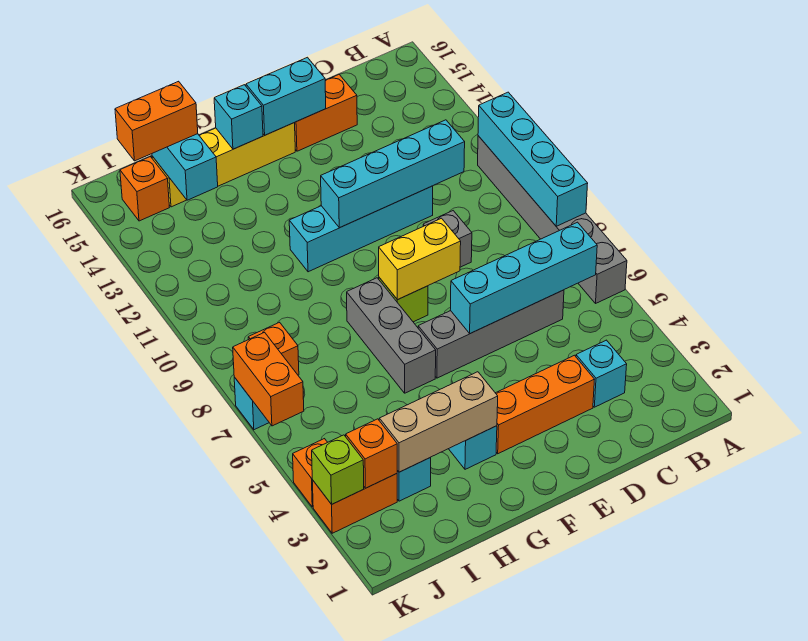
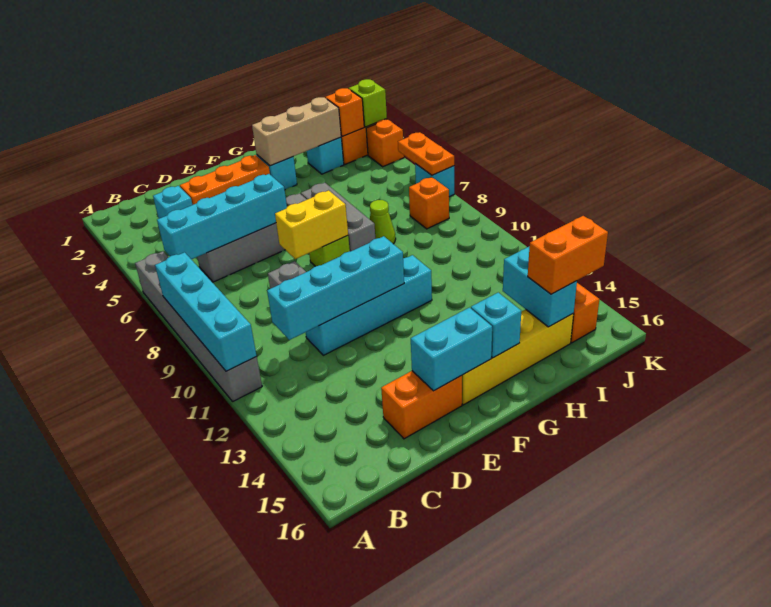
none -> lime 1x1 cone [370,200,396,244]
orange 1x2 brick [233,332,304,426] -> orange 1x2 plate [398,132,454,175]

